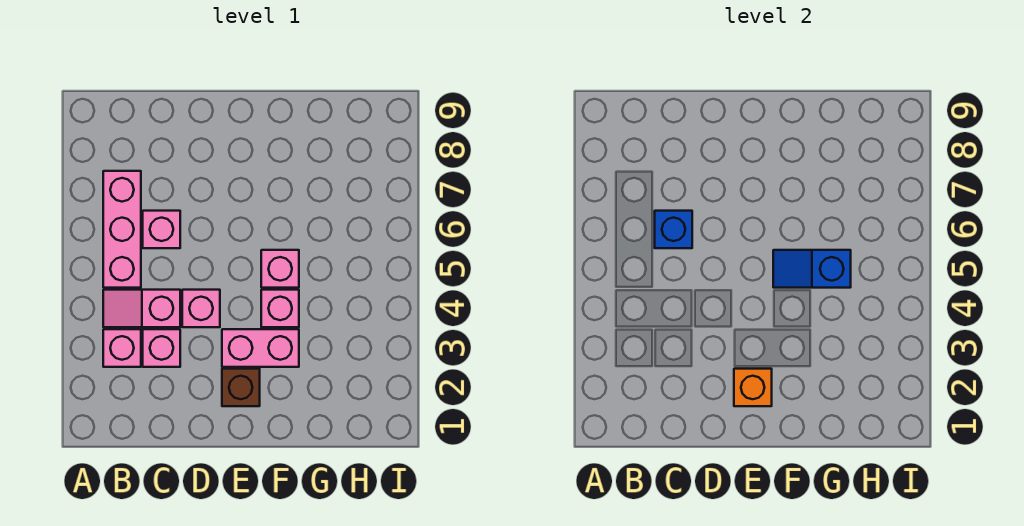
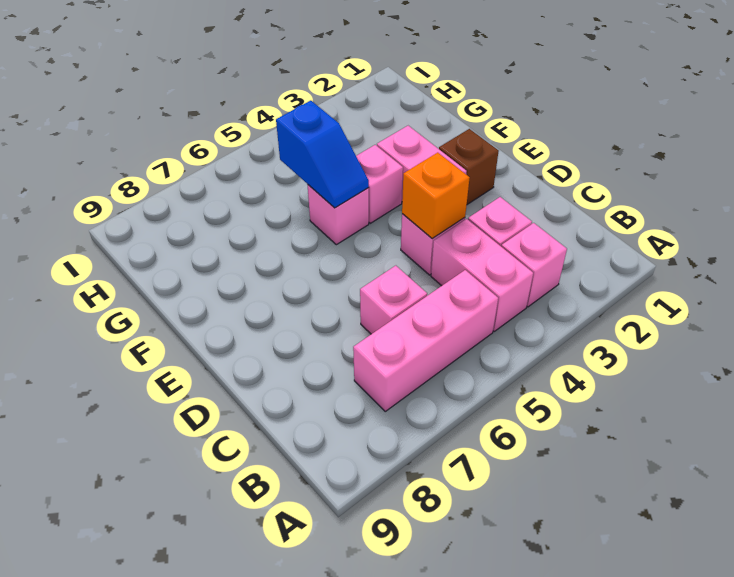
pink 1x2 slope [103,290,180,327] -> pink 1x2 brick [431,219,533,331]
blue 1x1 brick [655,211,692,248] -> none
orange 1x1 brick [734,369,772,406] -> orange 1x1 brick moved to [402,153,470,239]

